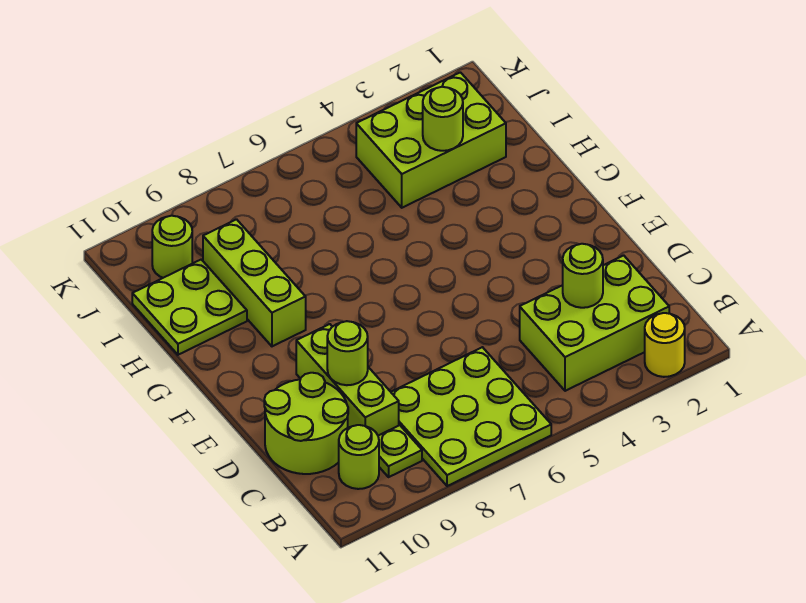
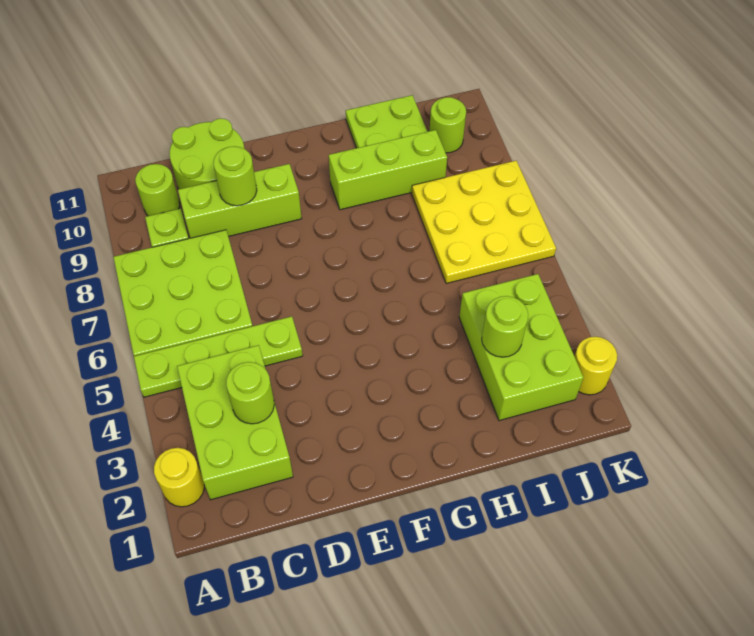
none -> lime 1x4 plate [134,316,303,397]
none -> yellow 3x3 plate [412,161,556,283]
none -> yellow 1x1 round brick [574,337,617,395]

